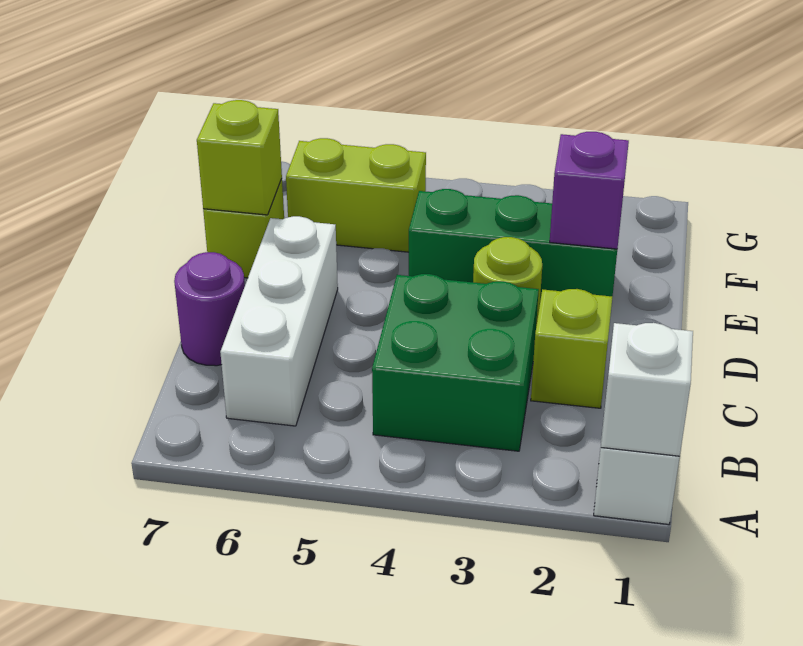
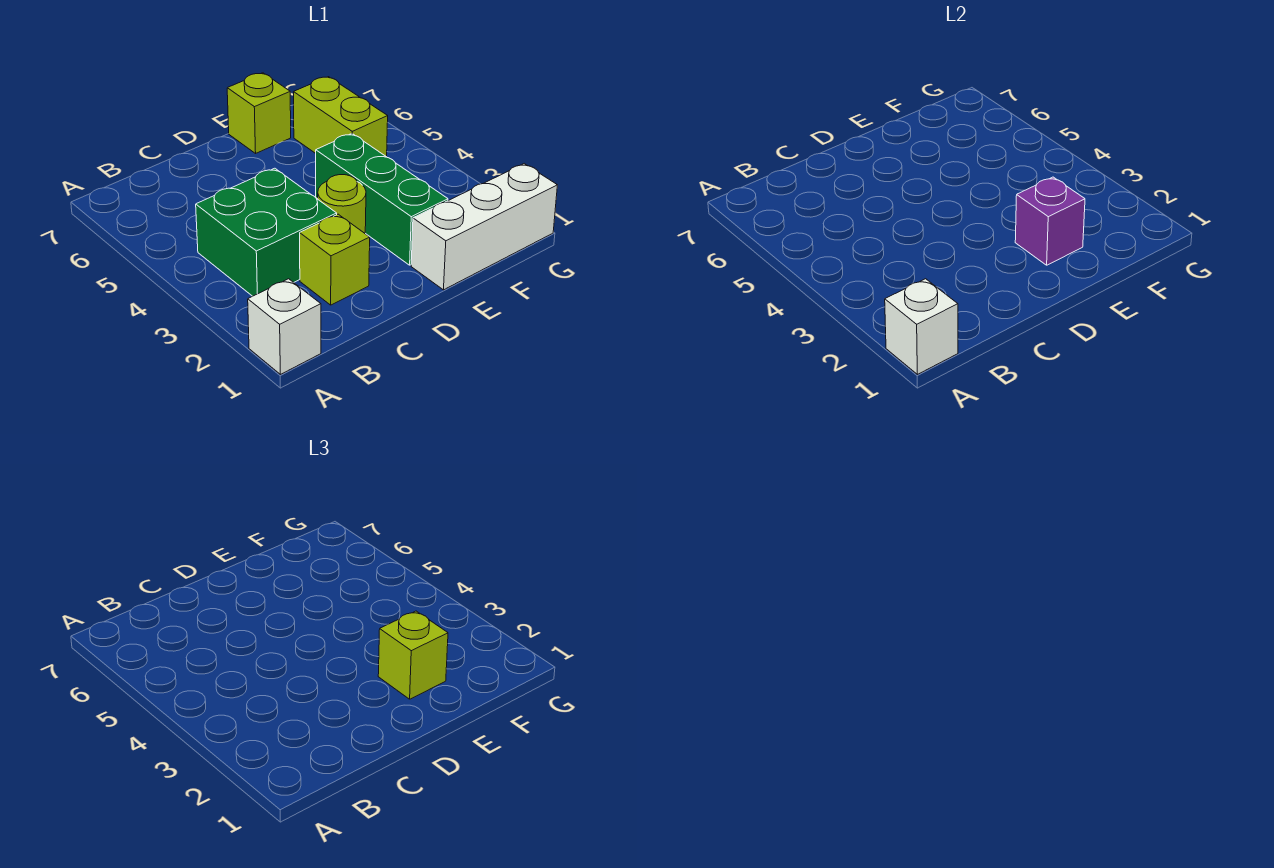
white 1x3 brick [220,216,338,426] -> white 1x3 brick moved to [411,164,557,290]
purple 1x1 round brick [174,252,245,366] -> none
lime 1x1 brick [197,100,282,215] -> lime 1x1 brick moved to [378,611,448,699]

